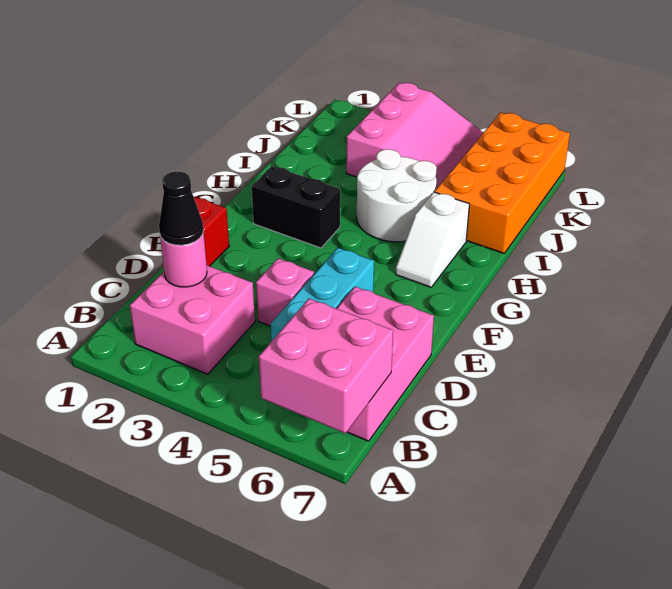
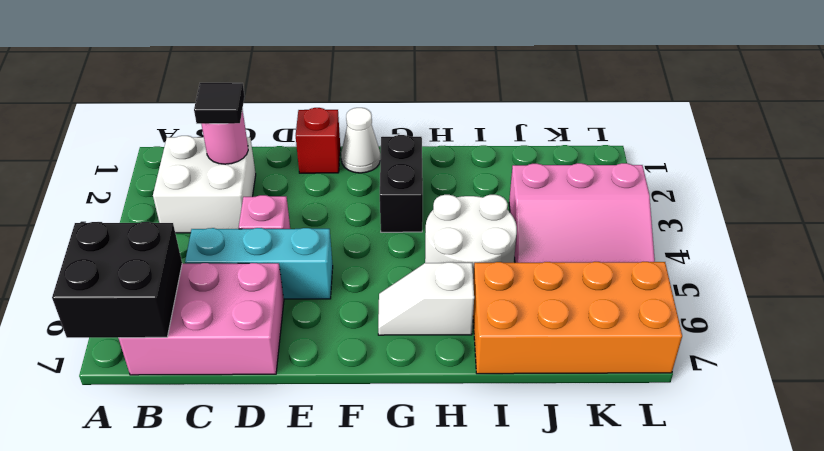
pink 2x2 brick [259,299,393,433] -> black 2x2 brick [52,222,182,338]
pink 2x2 brick [130,265,255,374] -> white 2x2 brick [153,136,256,233]
black 1x1 cone [159,171,203,245] -> black 1x1 tile [194,83,245,124]
none -> white 1x1 cone [341,108,380,173]

